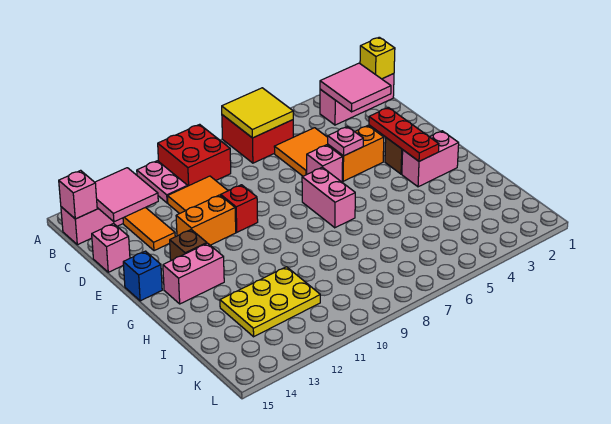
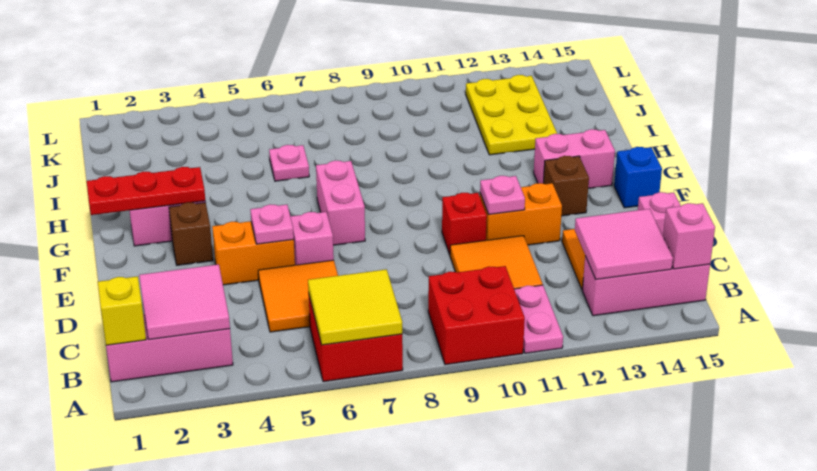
red 1x3 plate [369,108,439,161] -> red 1x3 plate turned to [87,167,205,215]
none -> pink 1x1 plate [480,176,525,215]
none -> pink 1x1 plate [269,145,309,181]
yellow 2x3 plate [220,267,320,337] -> yellow 2x3 plate turned to [466,75,557,155]

